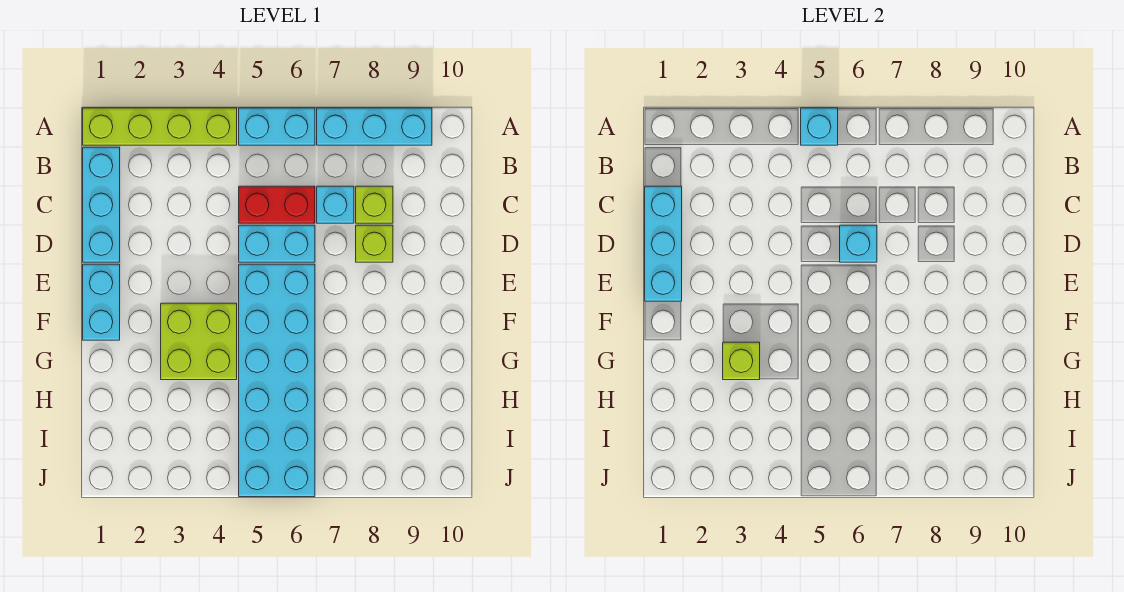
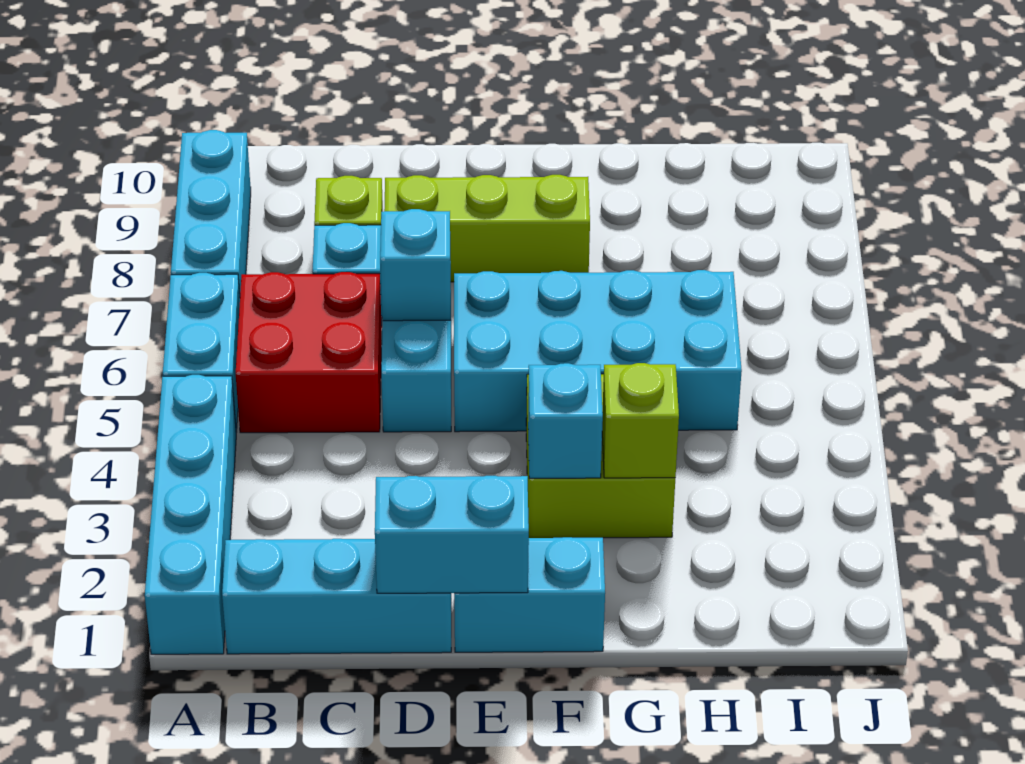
lime 1x4 brick [83,108,237,145] -> cyan 1x4 brick [145,375,236,654]
cyan 1x1 brick [801,108,838,145] -> cyan 1x1 brick moved to [528,363,603,479]
cyan 1x3 brick [645,186,682,301] -> cyan 1x2 brick [375,476,529,593]
red 1x2 brick [239,186,315,223] -> red 2x2 brick [236,272,382,433]
lime 1x1 brick [356,225,393,262] -> lime 1x3 brick [384,175,590,282]
cyan 2x6 brick [239,264,315,497] -> cyan 2x4 brick [454,270,742,432]

